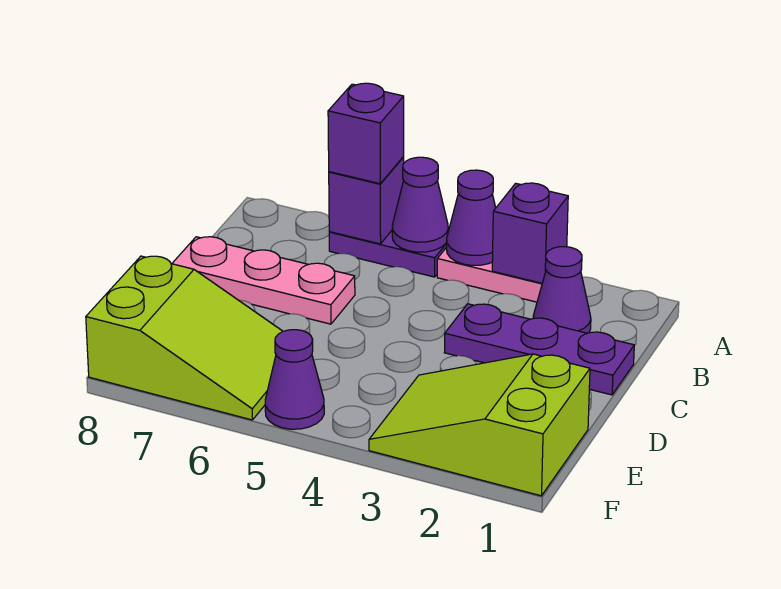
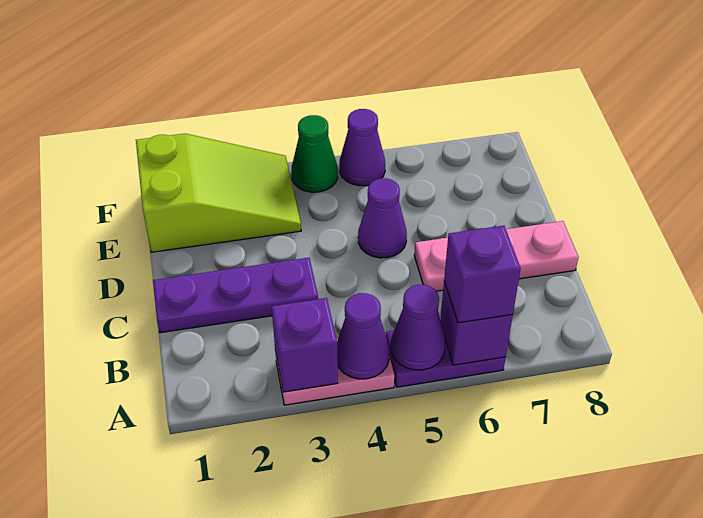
purple 1x1 cone [533,247,591,333] -> purple 1x1 cone moved to [358,178,407,258]
lime 2x3 slope [86,256,283,420] -> none
none -> green 1x1 cone [292,115,338,192]

